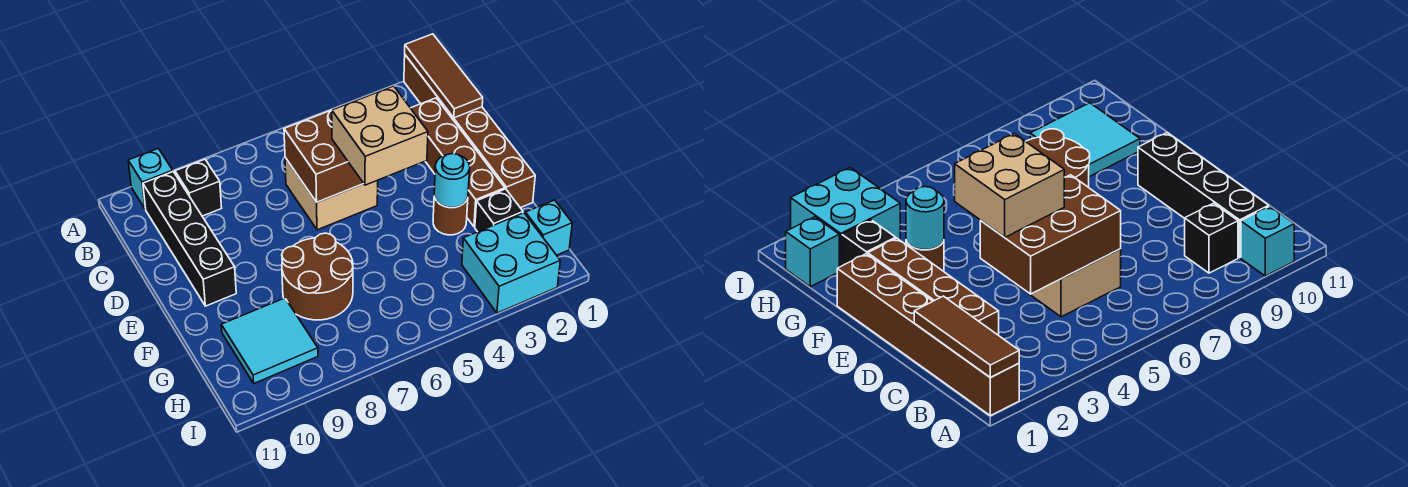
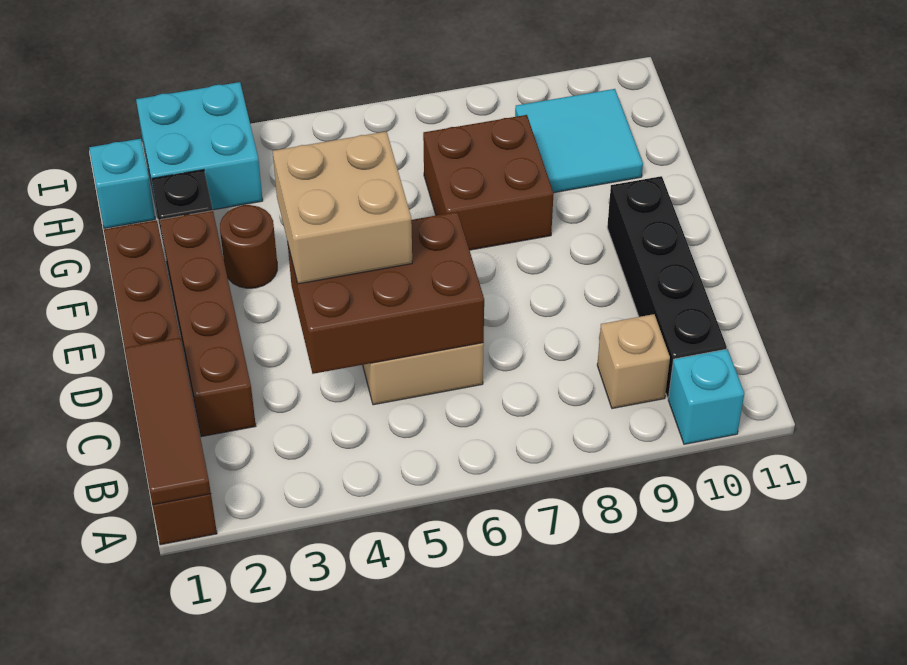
black 1x1 brick [175,159,222,216] -> tan 1x1 brick [597,314,670,408]
cyan 1x1 round brick [434,154,470,207] -> none
brown 2x2 round brick [282,233,353,320] -> brown 2x2 brick [423,115,554,250]

